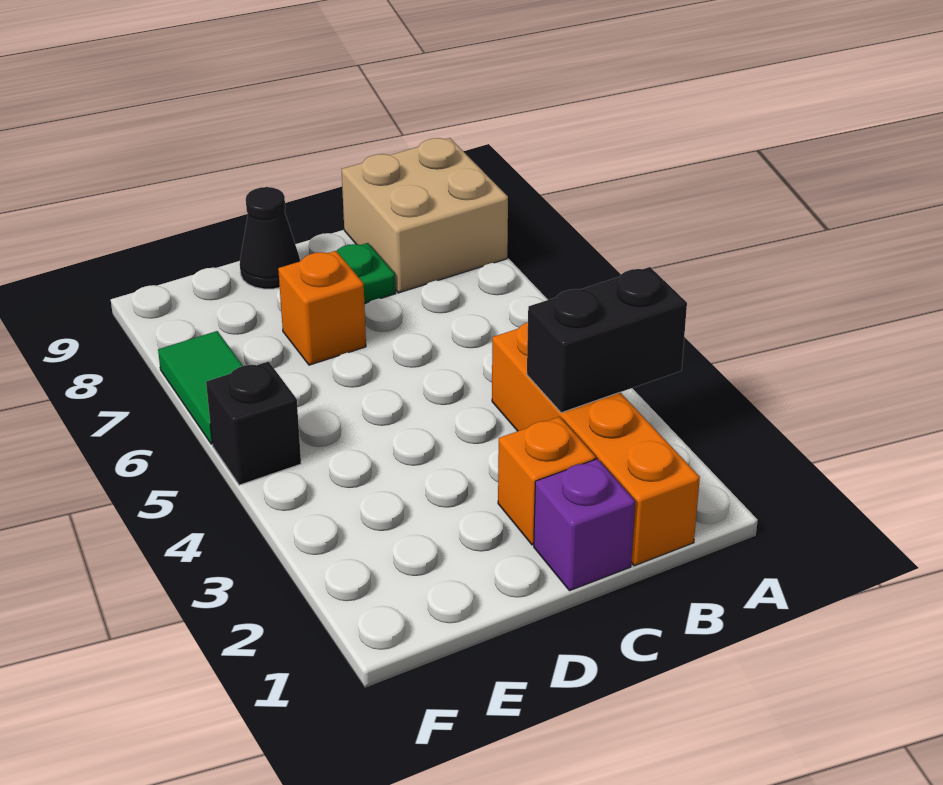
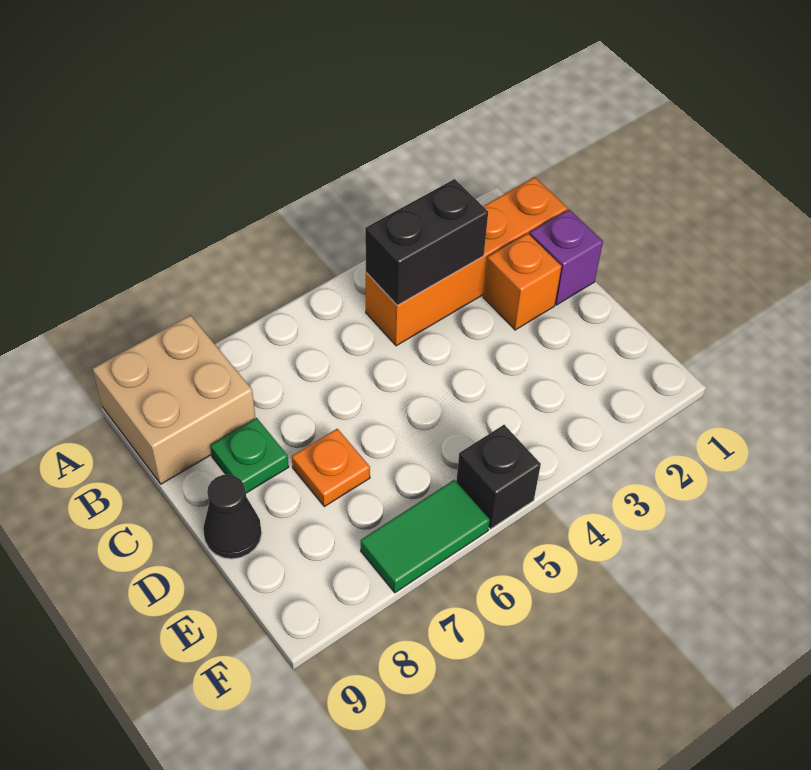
black 1x2 brick [527,267,687,413] -> black 1x2 brick turned to [365,179,488,305]
orange 1x1 brick [278,251,366,365] -> orange 1x1 plate [292,429,370,506]

